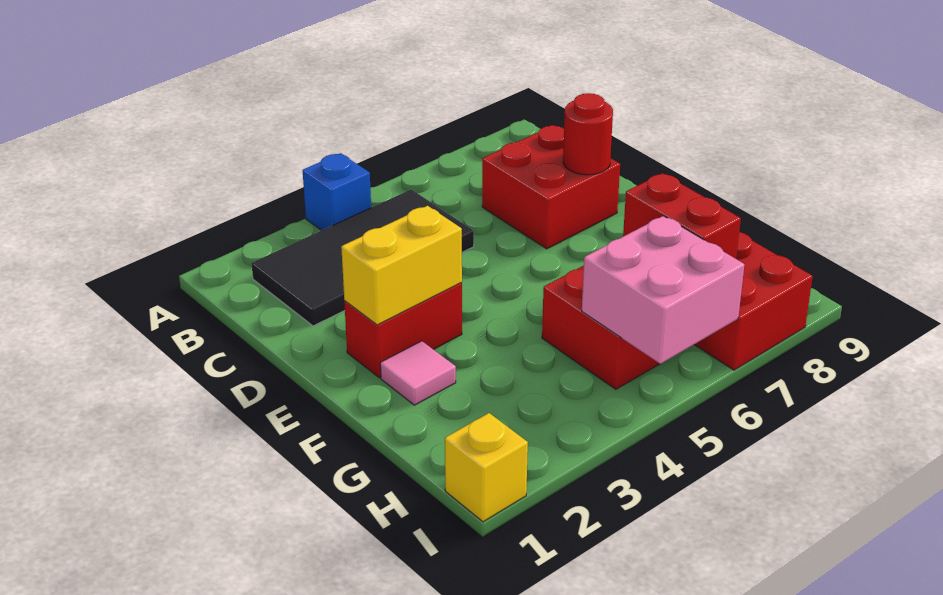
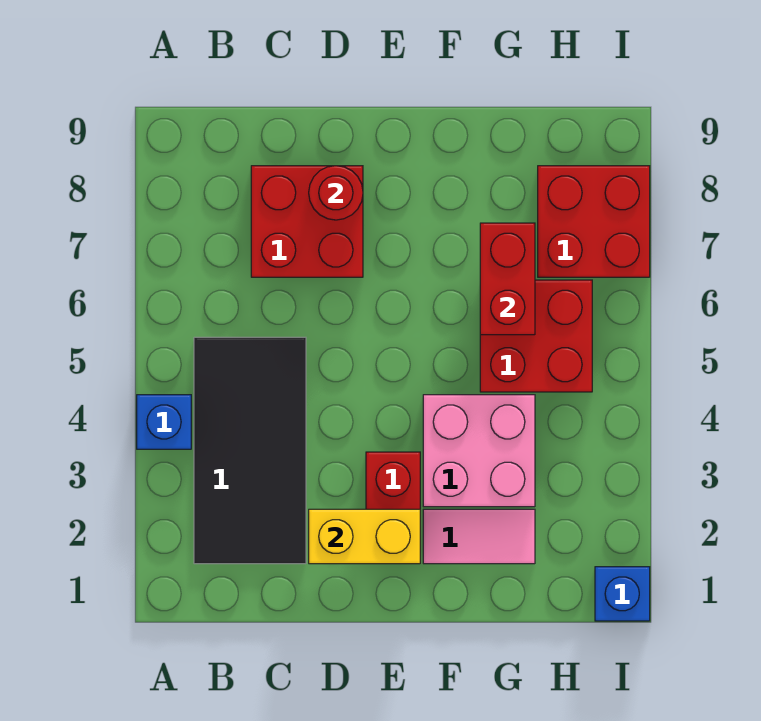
yellow 1x2 brick [341,206,462,325] -> yellow 1x2 brick turned to [309,509,420,564]
pink 1x1 tile [380,341,456,405] -> pink 1x2 tile [423,509,535,564]
red 1x2 brick [623,173,741,259] -> red 1x2 brick turned to [480,223,535,335]
pink 2x2 brick [582,216,744,364] -> pink 2x2 brick moved to [423,395,535,507]
yellow 1x1 brick [445,413,528,522] -> blue 1x1 brick [595,567,650,621]

